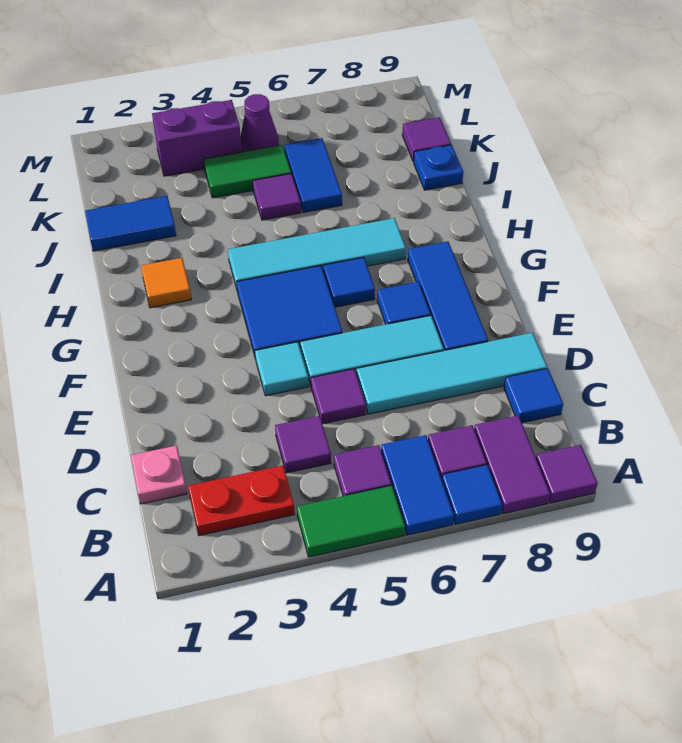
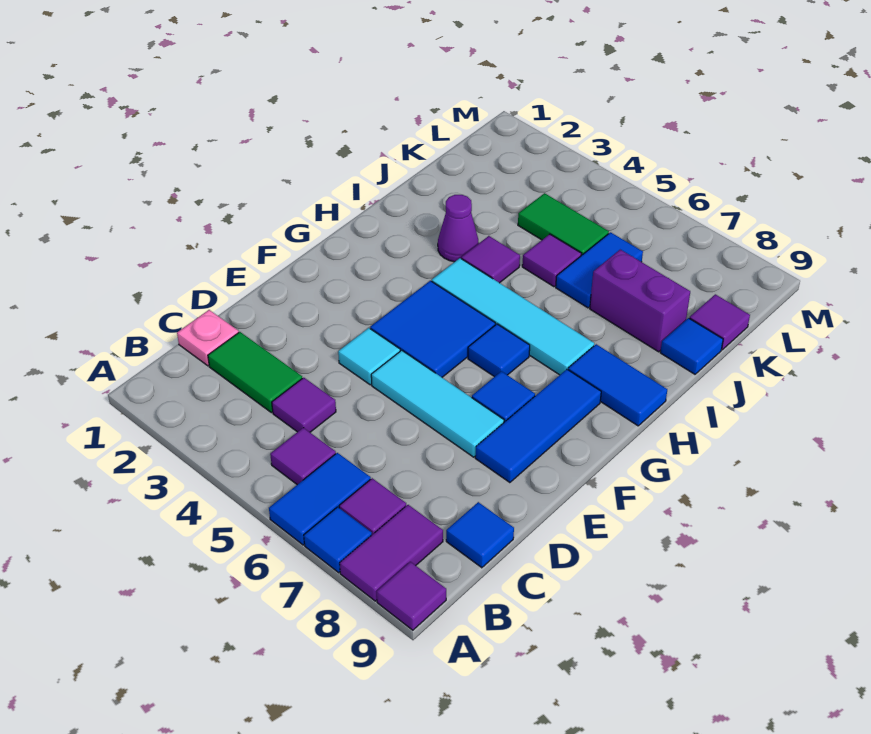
green 1x2 tile [297,486,405,557] -> green 1x2 tile moved to [208,332,302,413]
red 1x2 plate [188,465,295,535] -> none
purple 1x1 tile [311,369,366,424] -> purple 1x1 tile moved to [461,236,520,283]
cyan 1x4 tile [357,333,547,414] -> none
orange 1x1 tile [141,258,191,308] -> none
blue 1x2 tile [85,196,176,251] -> blue 1x2 tile moved to [568,344,667,426]
blue 1x1 plate [414,145,463,190] -> blue 1x1 tile [660,318,723,374]
purple 1x2 brick [152,100,242,176] -> purple 1x2 brick moved to [590,250,690,352]
purple 1x1 cone [241,94,279,152] -> purple 1x1 cone moved to [438,195,479,262]

